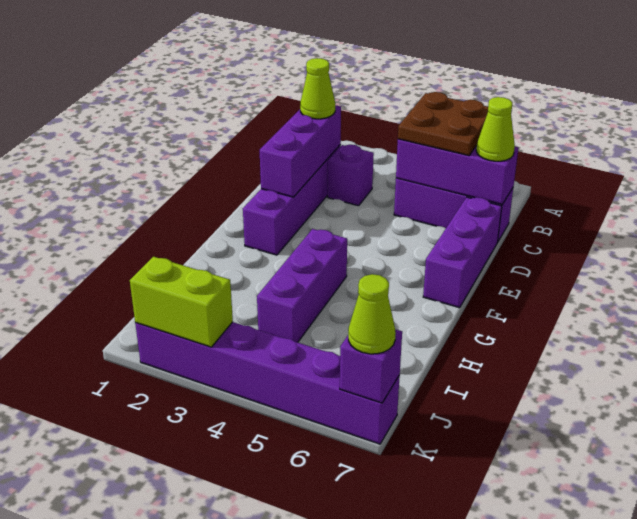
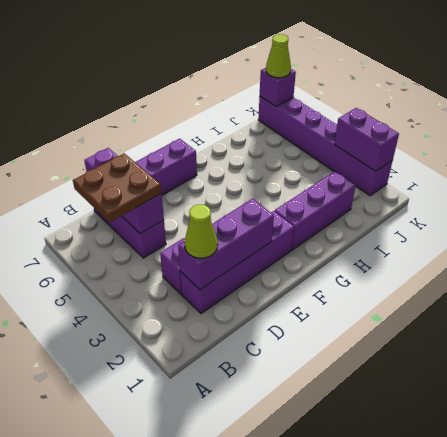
lime 1x1 cone [476,97,515,161] -> none
purple 1x3 brick [257,229,347,342] -> purple 1x3 brick moved to [275,171,356,250]
lime 1x2 brick [130,257,233,347] -> purple 1x2 brick [334,108,399,171]

